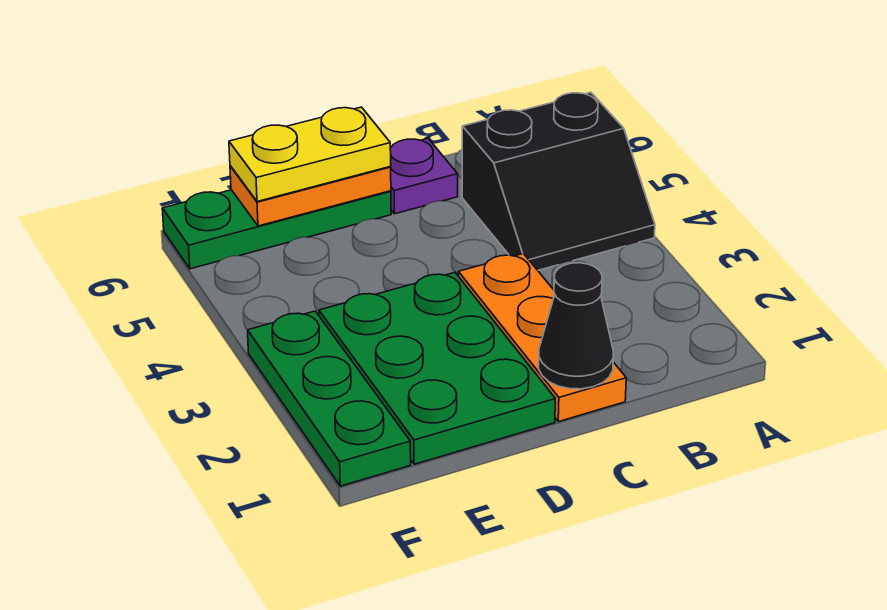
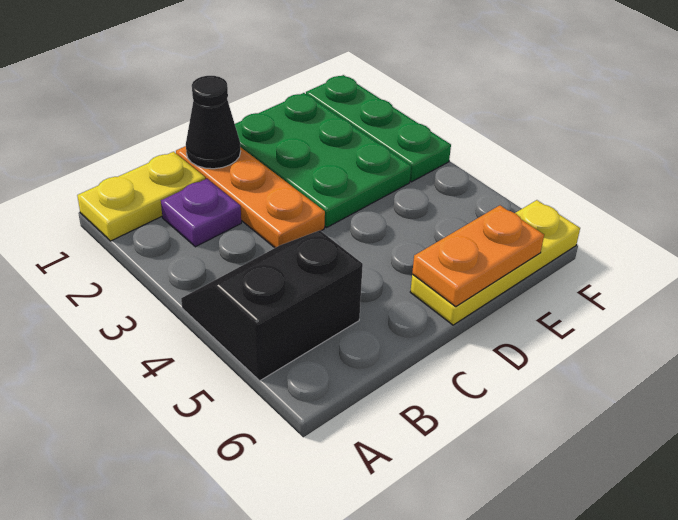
purple 1x1 plate [390,139,458,214] -> purple 1x1 plate moved to [161,179,241,247]
green 1x3 plate [162,190,391,269] -> yellow 1x3 plate [410,200,580,325]
yellow 1x2 plate [229,107,391,202] -> yellow 1x2 plate moved to [77,152,205,241]

